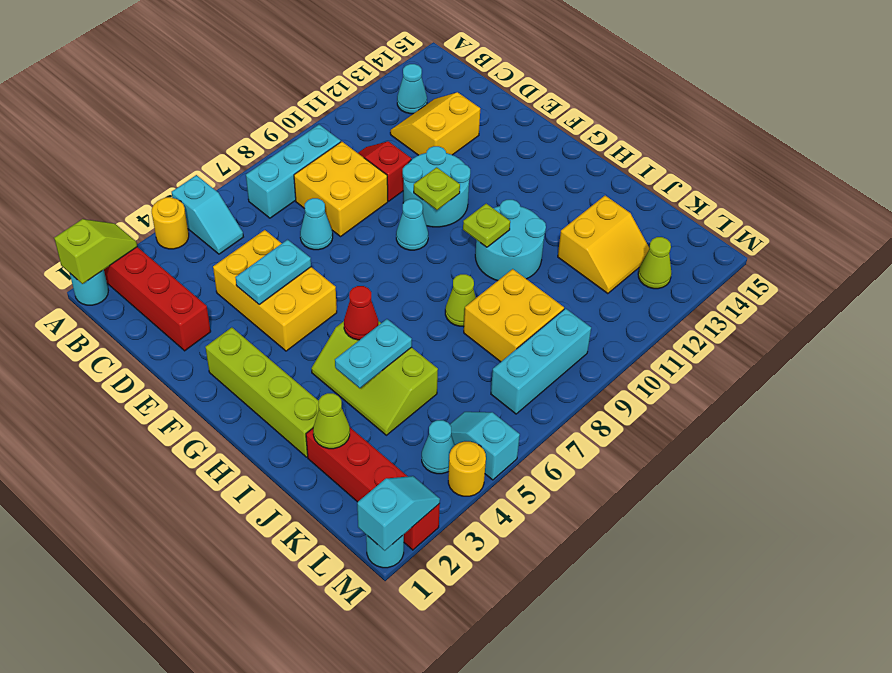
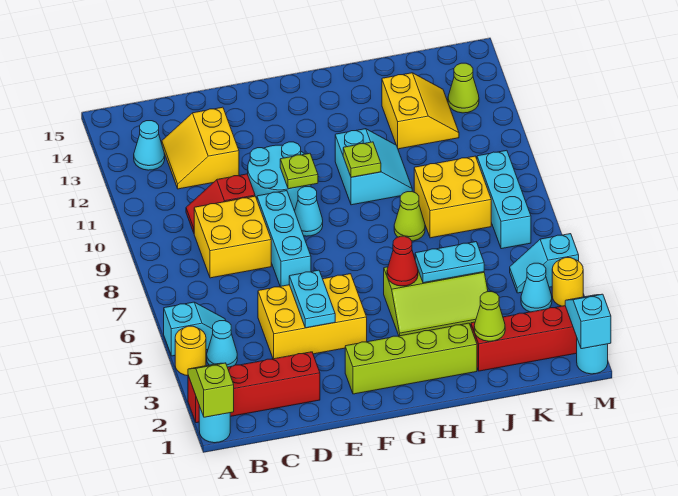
cyan 1x3 brick [246,125,341,218] -> cyan 1x3 brick moved to [257,191,311,286]
cyan 1x1 cone [300,198,333,250] -> cyan 1x1 cone moved to [207,321,237,367]
cyan 2x2 round brick [475,200,546,281] -> cyan 2x2 slope [335,129,412,205]
cyan 1x2 plate [335,319,412,388] -> cyan 1x2 plate turned to [415,242,484,283]

